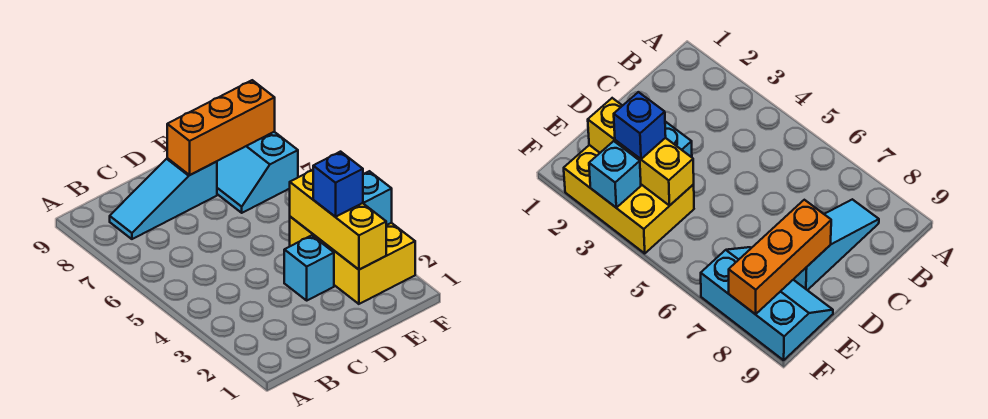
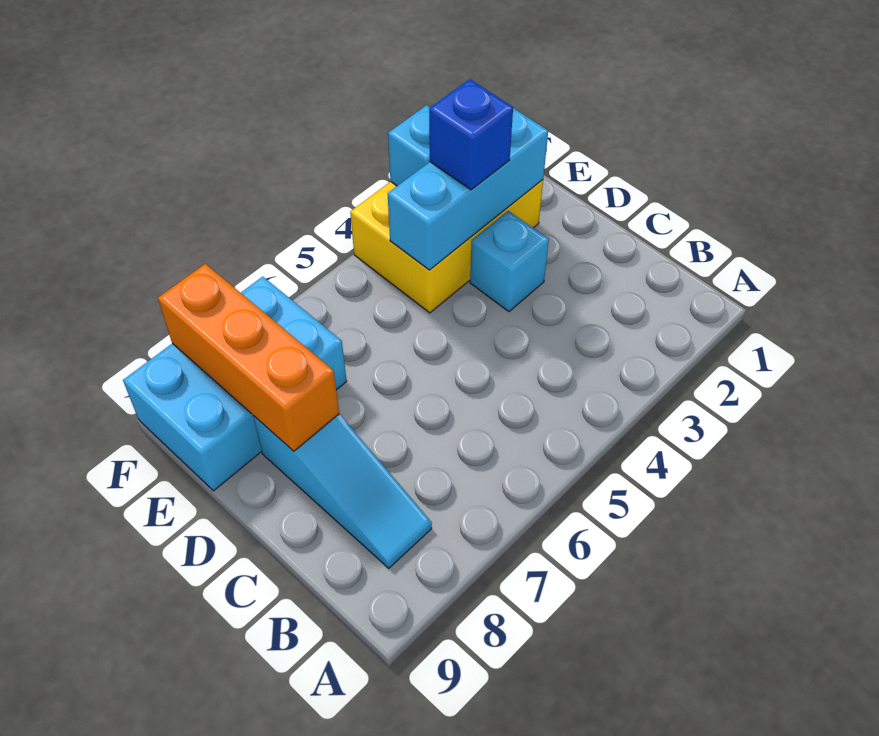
yellow 1x3 brick [290,170,386,270] -> cyan 1x3 brick [388,108,548,270]
cyan 2x3 slope [217,132,298,213] -> cyan 2x3 brick [123,277,347,491]

